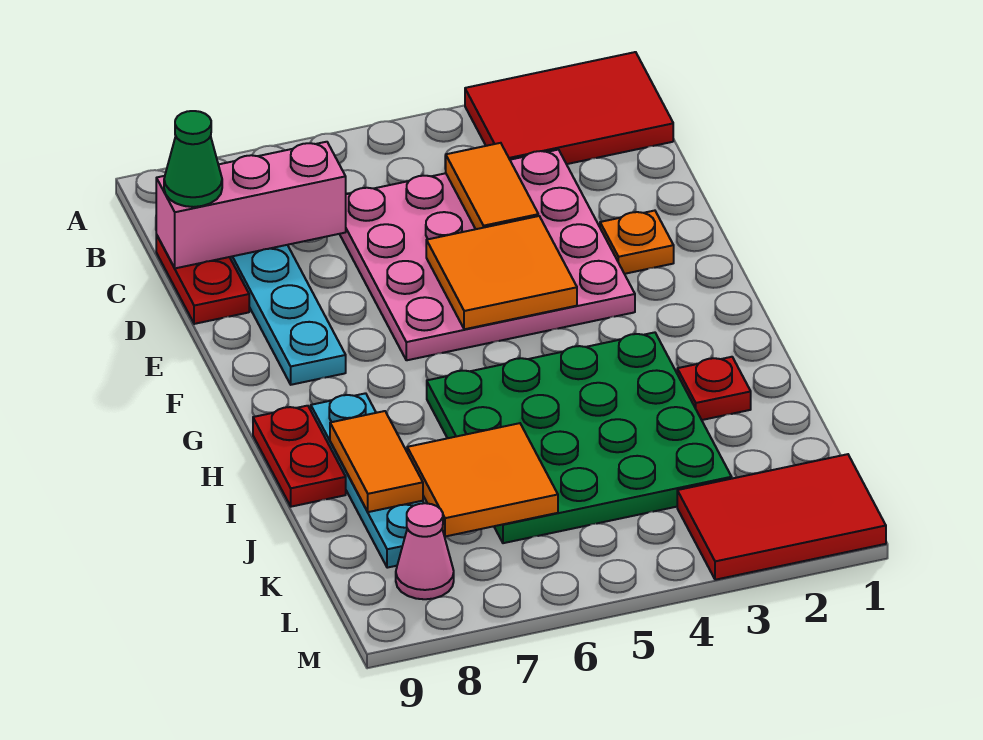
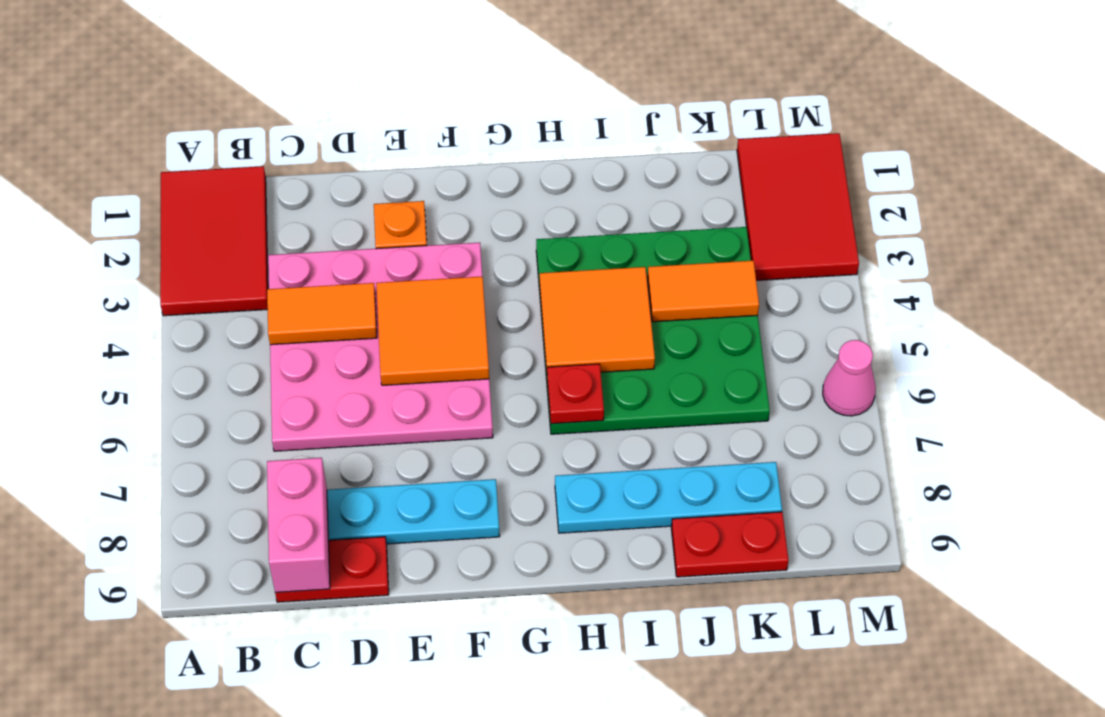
pink 1x3 brick [156,142,346,268] -> pink 1x2 brick [267,458,330,592]
green 1x1 cone [164,111,222,207] -> none
red 1x2 plate [253,406,346,507] -> red 1x2 plate moved to [671,512,789,577]
red 1x1 plate [677,357,751,420] -> red 1x1 plate moved to [547,364,604,424]
orange 1x2 tile [330,411,423,512] -> orange 1x2 tile moved to [648,260,759,322]
orange 2x2 tile [407,423,558,537] -> orange 2x2 tile moved to [540,267,655,372]
pink 1x1 cone [396,503,454,599] -> pink 1x1 cone moved to [823,340,876,416]

